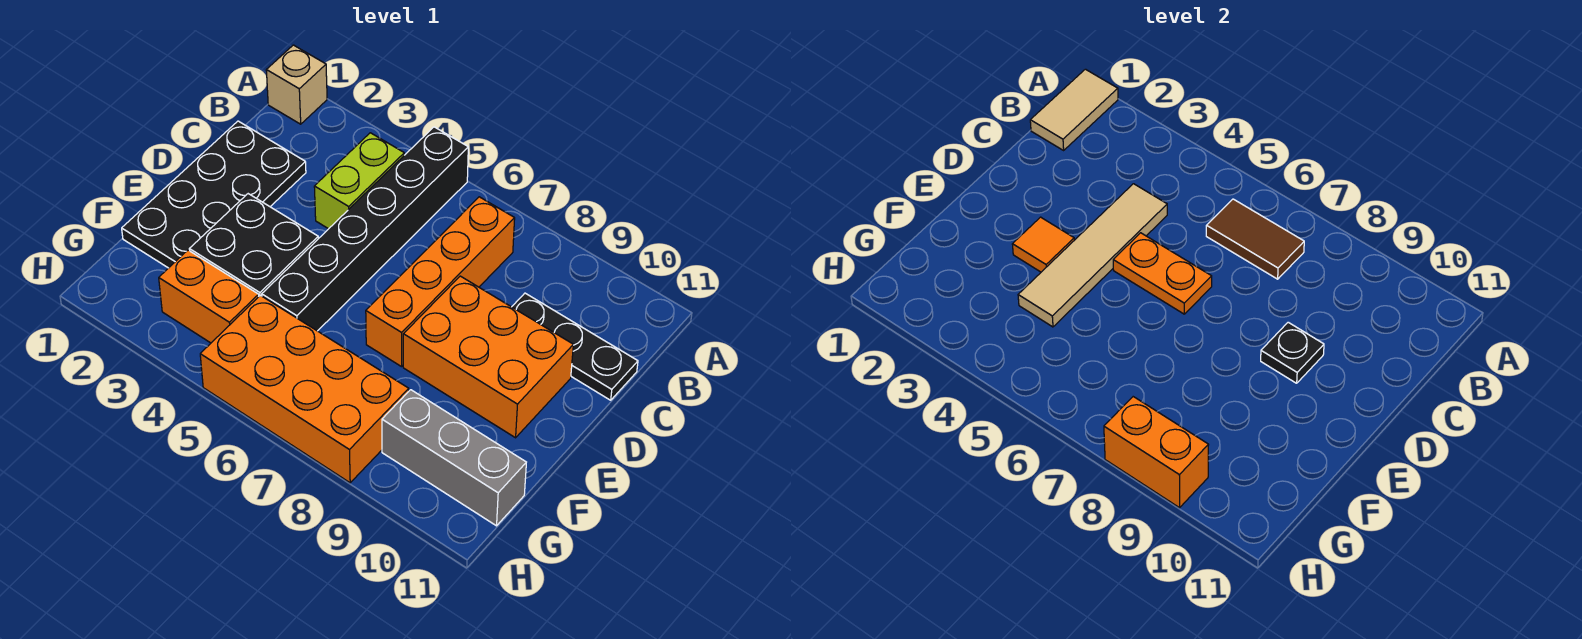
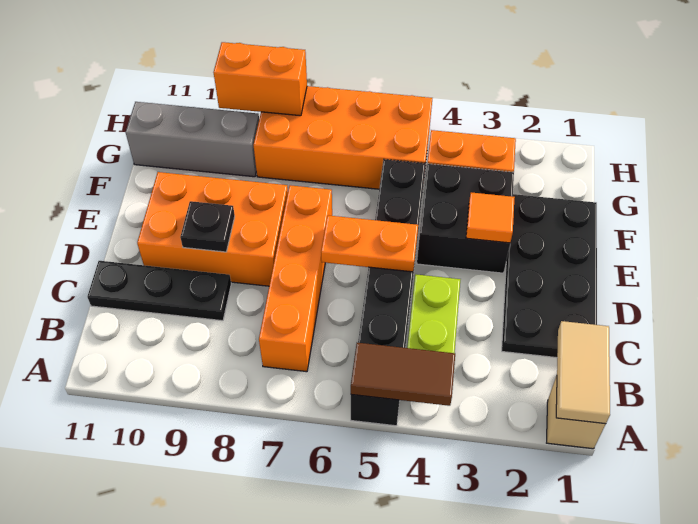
brown 1x2 tile [1206,199,1304,279] -> brown 1x2 tile moved to [351,343,455,406]
tan 1x4 tile [1018,184,1167,327] -> none

